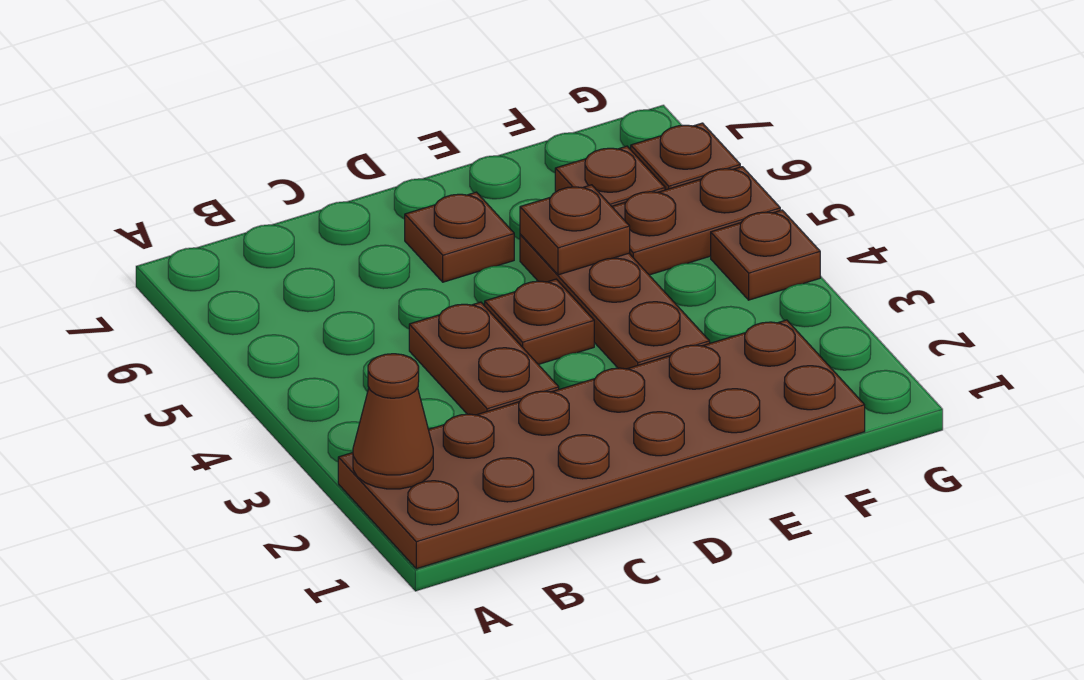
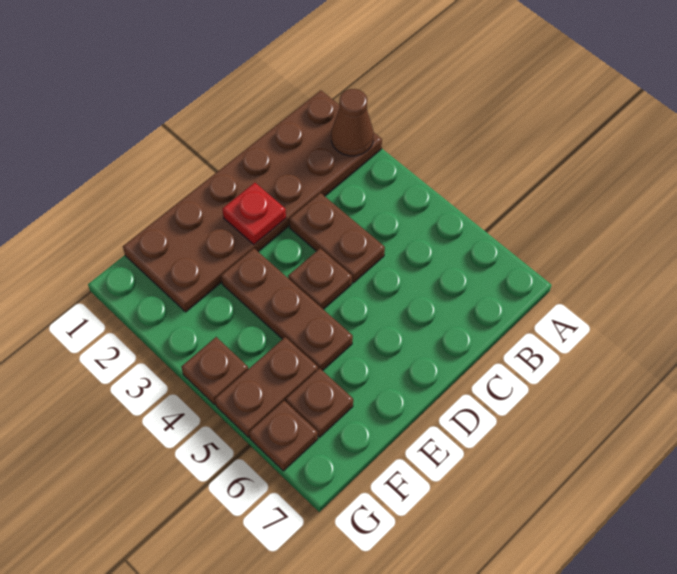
none -> red 1x1 plate [222,183,286,245]
brown 1x1 plate [405,192,514,282] -> none
brown 1x1 plate [520,185,630,275] -> none

